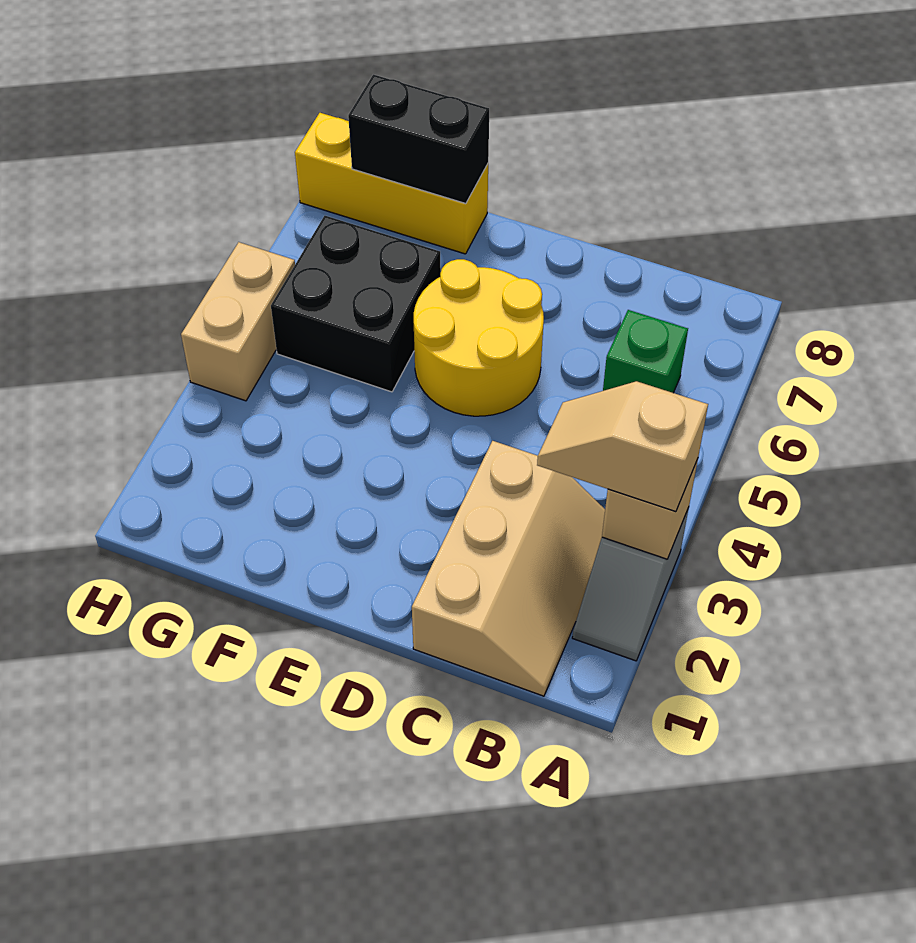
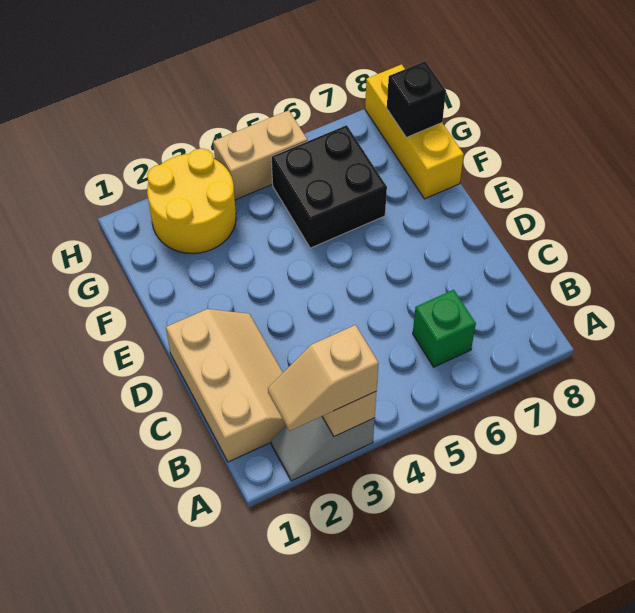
tan 1x2 slope [537,381,708,512] -> tan 1x2 slope turned to [268,325,379,431]
tan 2x3 slope [412,441,605,696] -> tan 2x3 slope turned to [166,309,286,462]
yellow 2x2 round brick [414,259,544,416] -> yellow 2x2 round brick moved to [147,148,236,253]
black 1x2 brick [348,75,489,204] -> black 1x1 brick [387,61,446,137]

